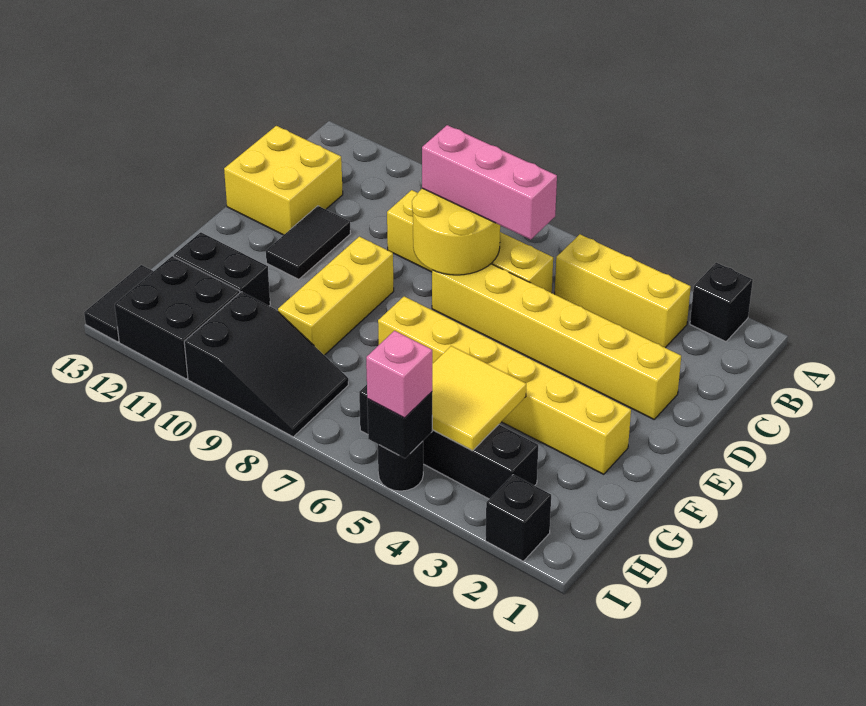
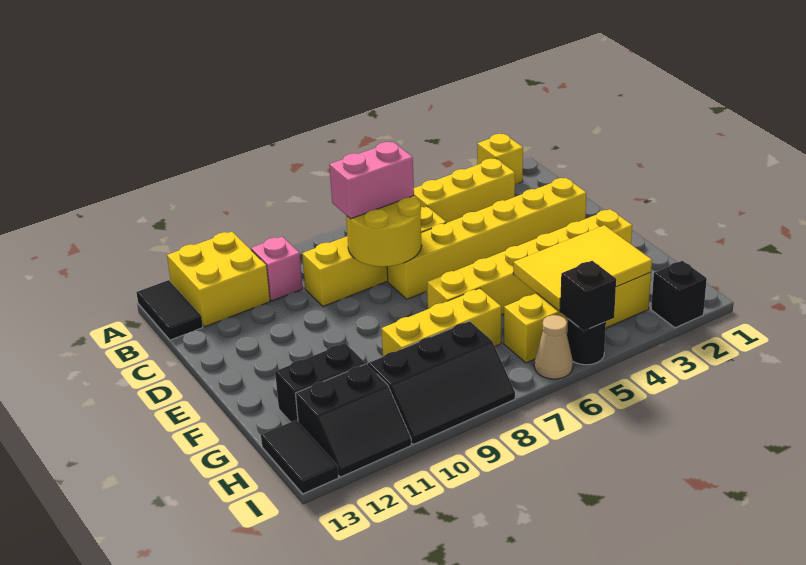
black 1x1 brick [690,263,753,341] -> yellow 1x1 brick [477,134,523,184]
pink 1x3 brick [422,125,557,240] -> pink 1x2 brick [329,142,414,219]
yellow 2x2 brick [224,126,343,235] -> yellow 2x2 brick moved to [167,232,270,327]
black 1x2 tile [266,206,350,279] -> black 1x2 tile moved to [136,280,203,340]
yellow 1x3 brick [278,237,394,355] -> yellow 1x3 brick turned to [382,288,501,357]
yellow 2x2 tile [432,346,526,451] -> yellow 2x3 tile [513,225,652,311]
black 1x4 brick [359,385,538,499] -> yellow 1x4 brick [504,272,651,363]
black 2x3 slope [184,292,349,437] -> black 2x3 slope turned to [368,321,515,445]
black 2x2 brick [115,256,240,379] -> black 2x2 slope [295,364,411,477]
pink 1x1 brick [366,331,432,418] -> pink 1x1 brick moved to [251,237,303,301]
none -> tan 1x1 cone [534,315,573,379]

